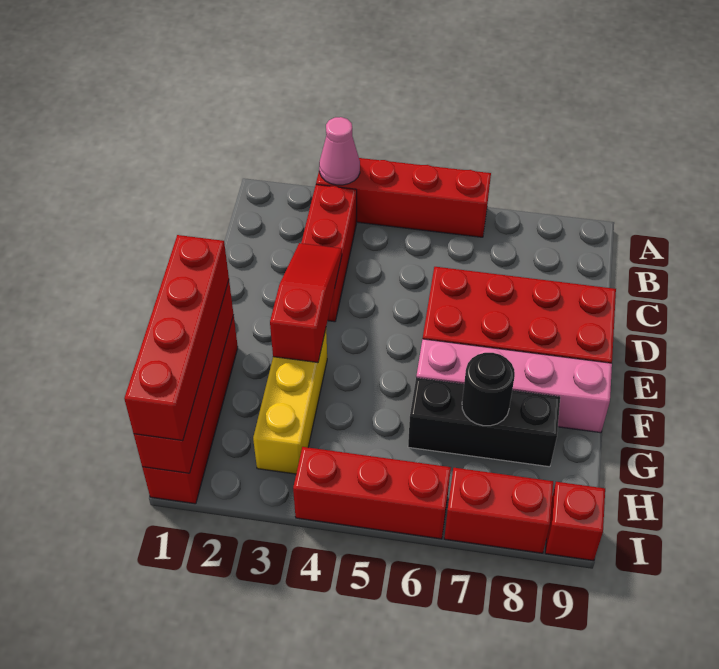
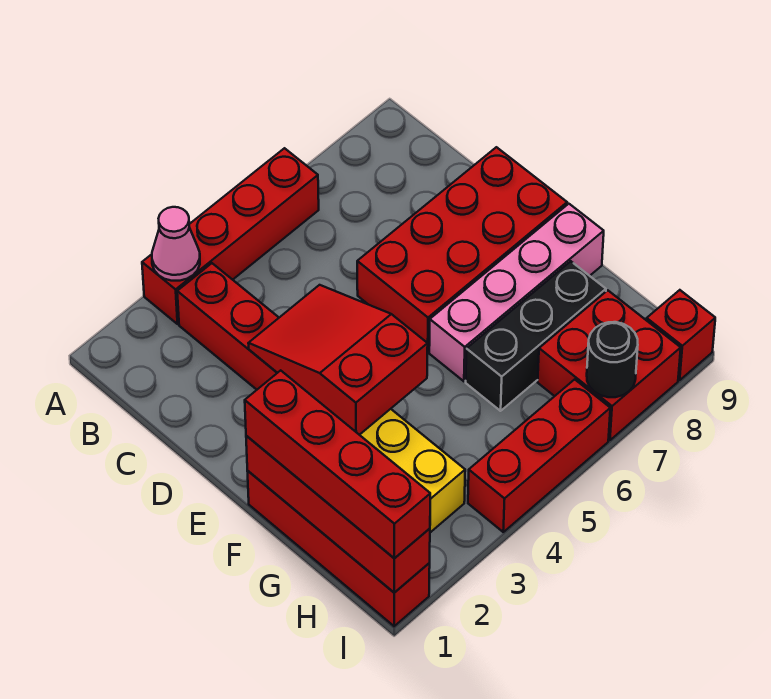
red 1x3 slope [270,243,342,362] -> red 2x3 slope [248,285,428,435]
black 1x1 round brick [462,353,515,426] -> black 1x1 round brick moved to [587,322,638,397]
red 1x2 brick [444,468,553,553] -> red 2x2 brick [538,290,681,440]

